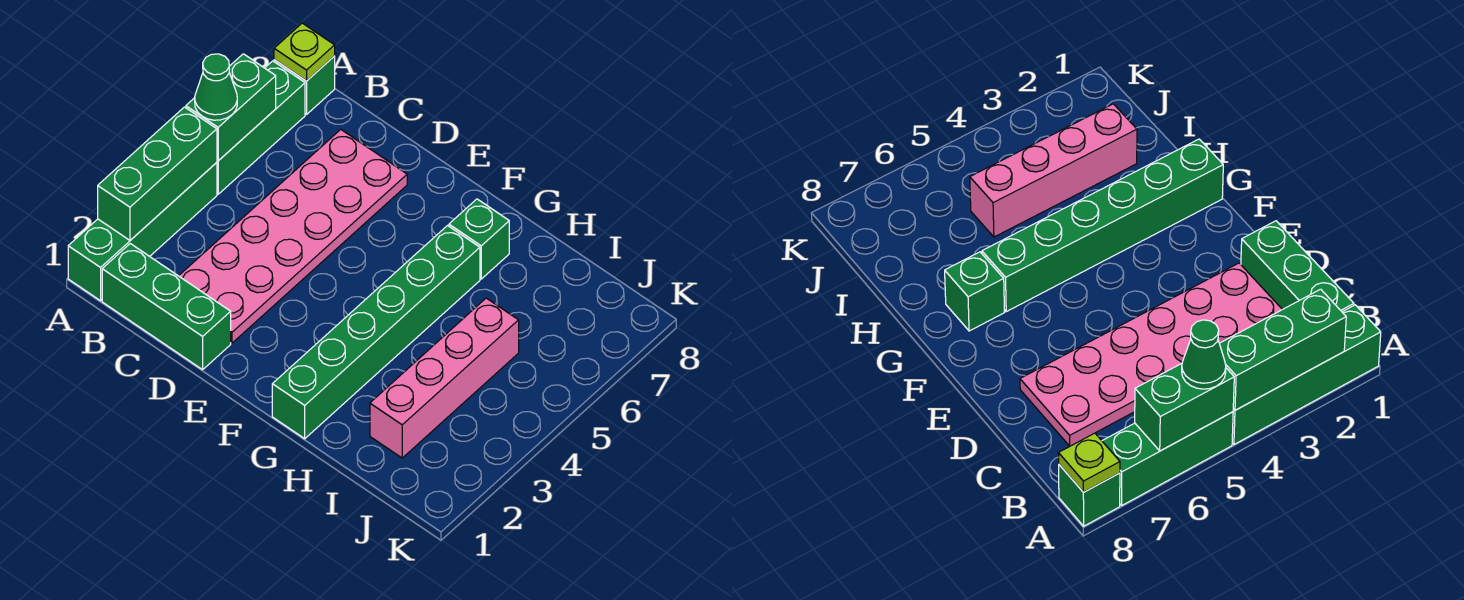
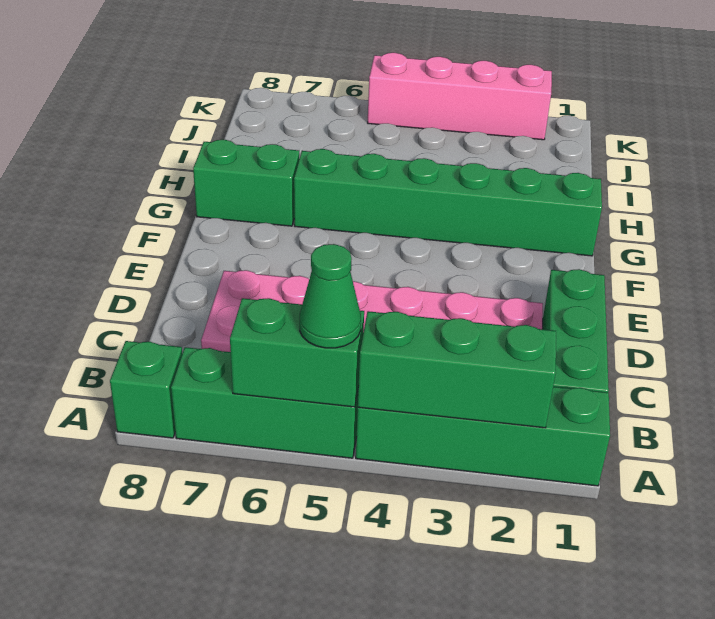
lime 1x1 plate [274,23,335,81] -> none
green 1x1 brick [449,199,509,279] -> green 1x2 brick [193,140,299,226]
pink 1x4 brick [370,298,519,458] -> pink 1x4 brick moved to [368,53,552,140]

